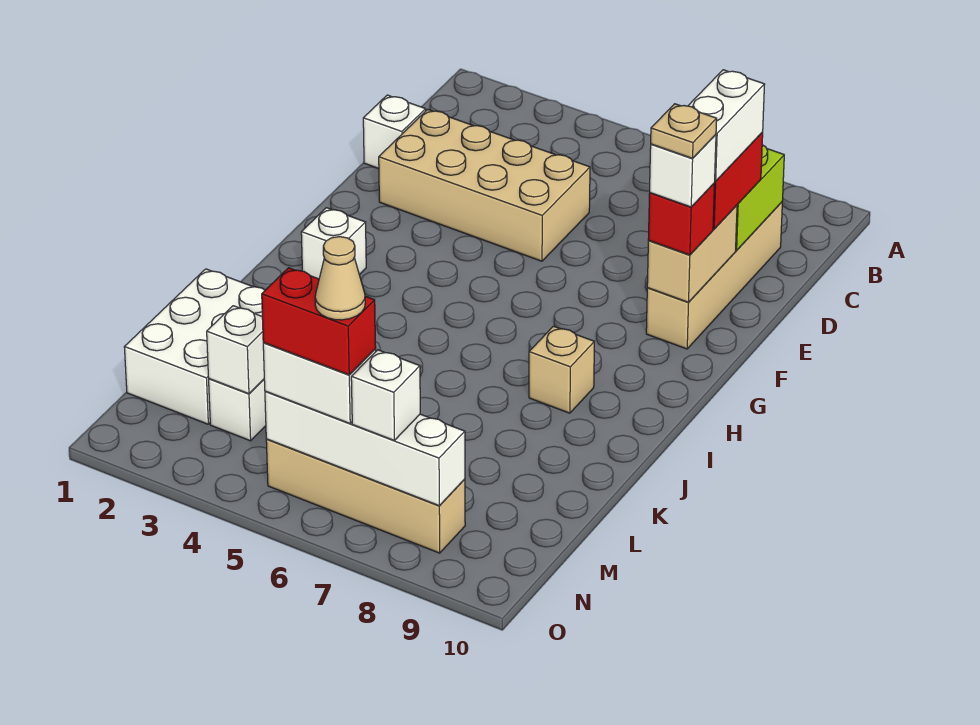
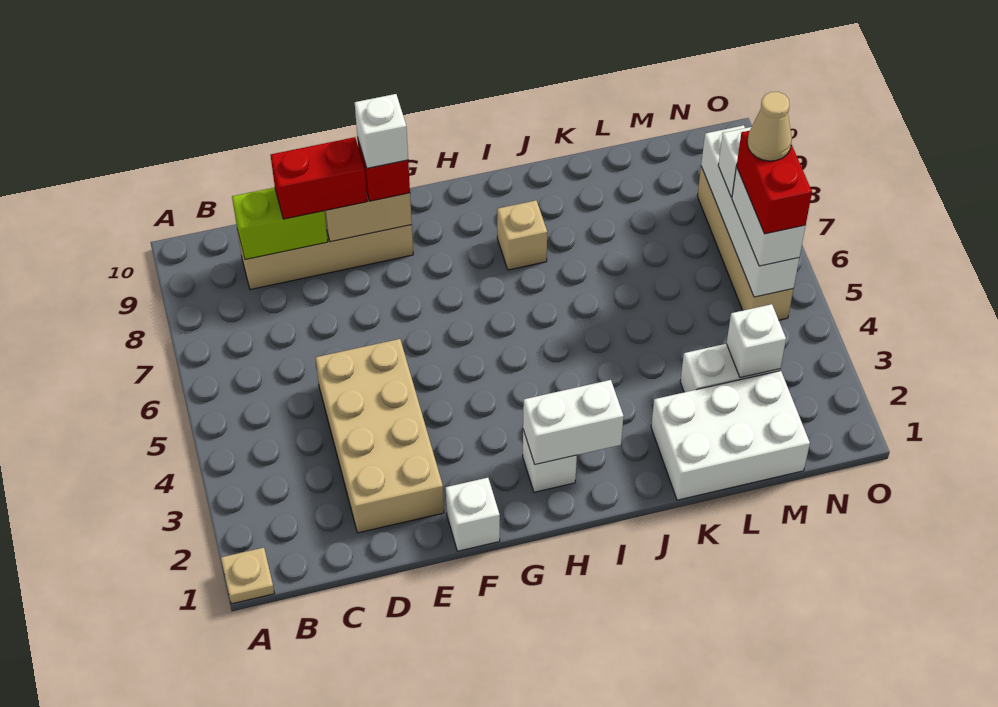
white 1x1 brick [363,95,426,169] -> white 1x1 brick moved to [446,478,500,551]
white 1x2 brick [688,70,765,181] -> white 1x2 brick moved to [523,380,624,464]
tan 1x1 plate [651,104,717,158] -> tan 1x1 plate moved to [221,548,275,604]

